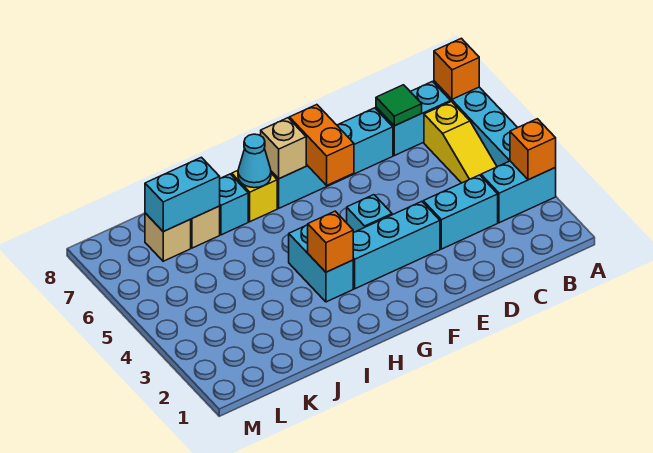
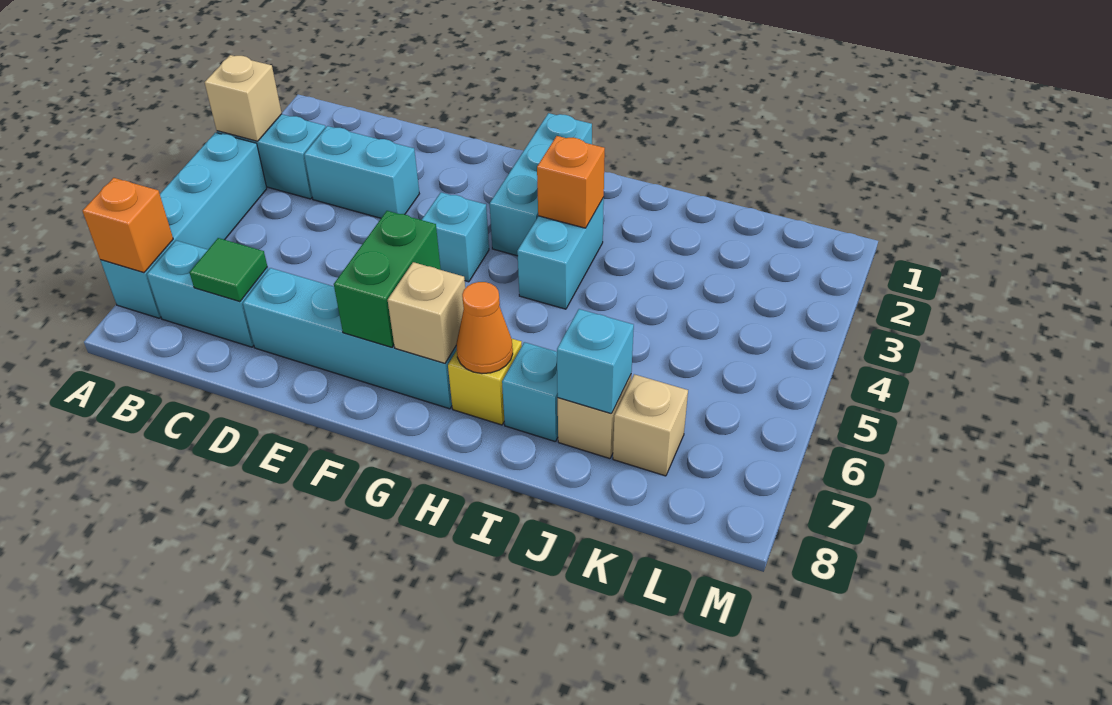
orange 1x1 brick [510,119,556,180] -> tan 1x1 brick [205,55,282,141]
yellow 1x3 slope [424,102,497,183] -> none
cyan 1x3 brick [353,201,440,289] -> cyan 1x3 brick turned to [490,113,592,256]
orange 1x2 brick [289,105,354,185] -> green 1x2 brick [334,211,441,347]
cyan 1x1 cone [238,134,271,188] -> orange 1x1 cone [456,282,513,374]
cyan 1x2 brick [145,157,220,232] -> cyan 1x1 brick [557,309,634,414]

